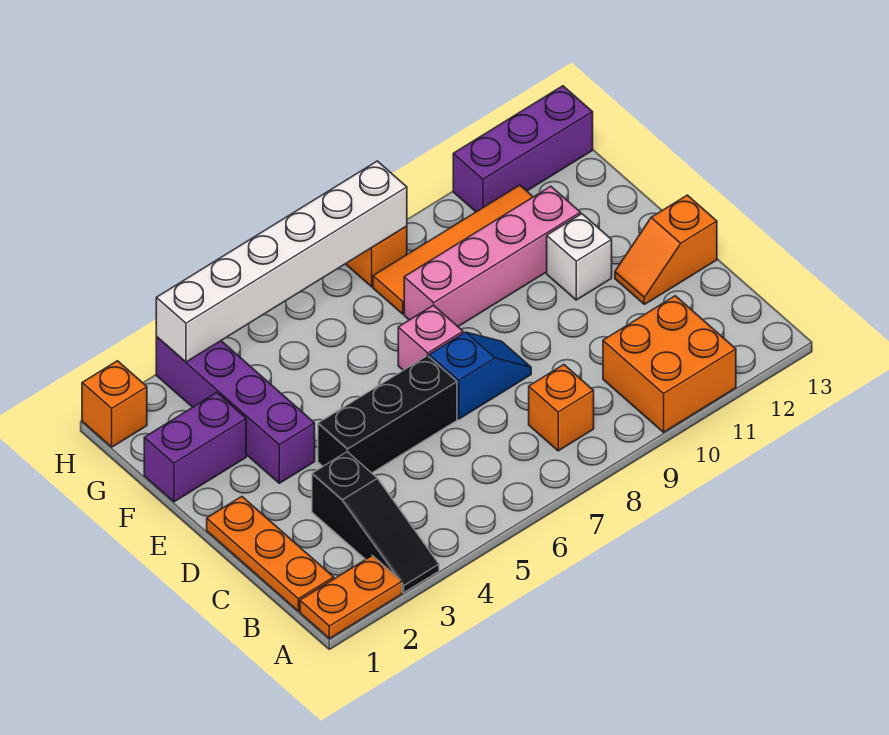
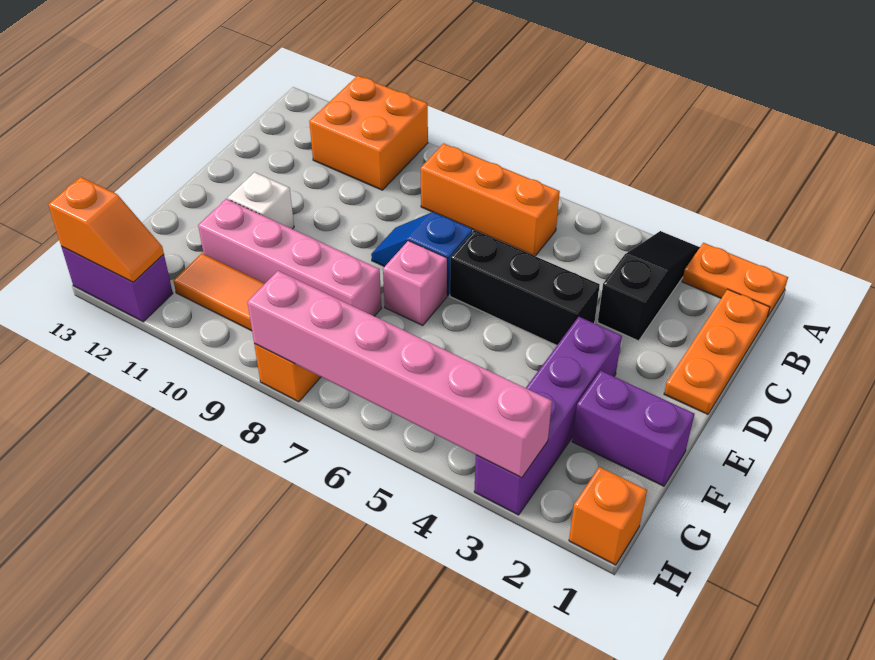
orange 1x1 brick [529,365,594,451] -> orange 1x3 brick [421,144,560,256]
orange 1x2 slope [615,195,717,304] -> orange 1x2 slope moved to [48,177,164,282]
white 1x6 brick [156,161,407,362] -> pink 1x6 brick [247,271,552,478]
purple 1x3 brick [453,86,593,212] -> purple 1x2 brick [62,247,173,322]

